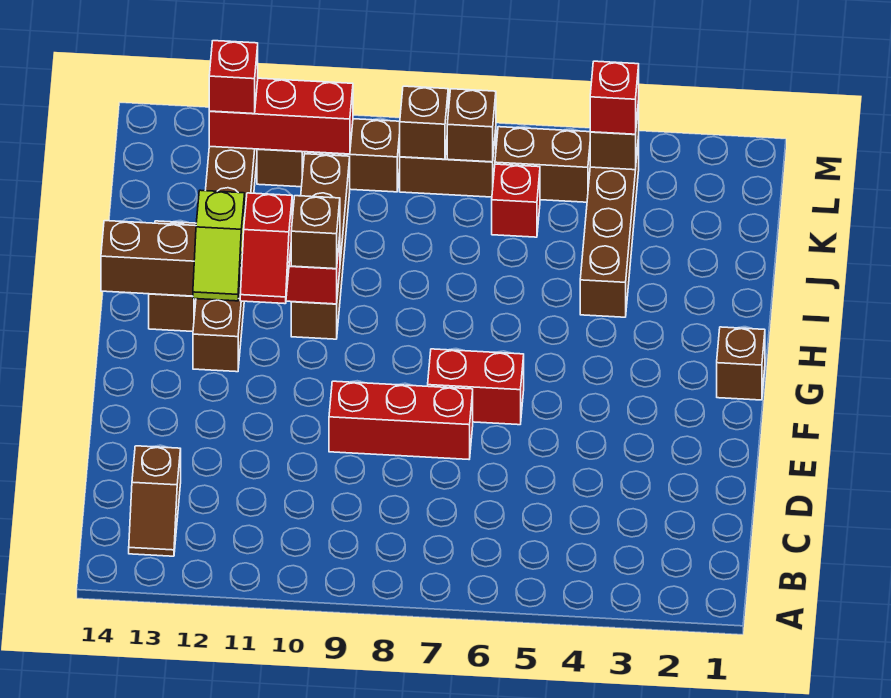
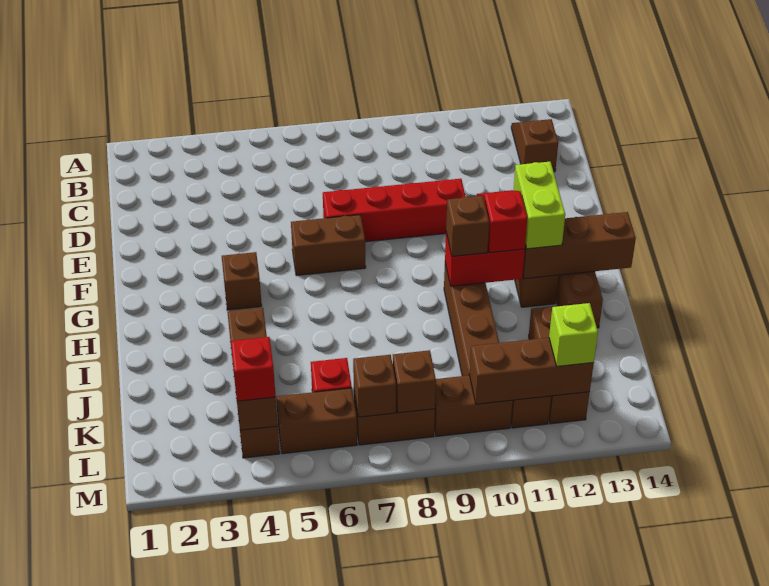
red 1x3 brick [329,381,473,459] -> red 1x4 brick [323,179,466,242]
red 1x2 brick [428,349,524,425] -> brown 1x2 brick [291,215,366,276]
brown 1x1 brick [717,327,765,400] -> brown 1x1 brick moved to [222,252,262,310]
lime 1x2 slope [193,190,245,301] -> lime 1x2 brick [514,162,565,249]
red 1x3 brick [209,78,353,154] -> brown 1x3 brick [470,338,594,404]
red 1x1 brick [209,41,258,114] -> lime 1x1 brick [549,303,598,366]

